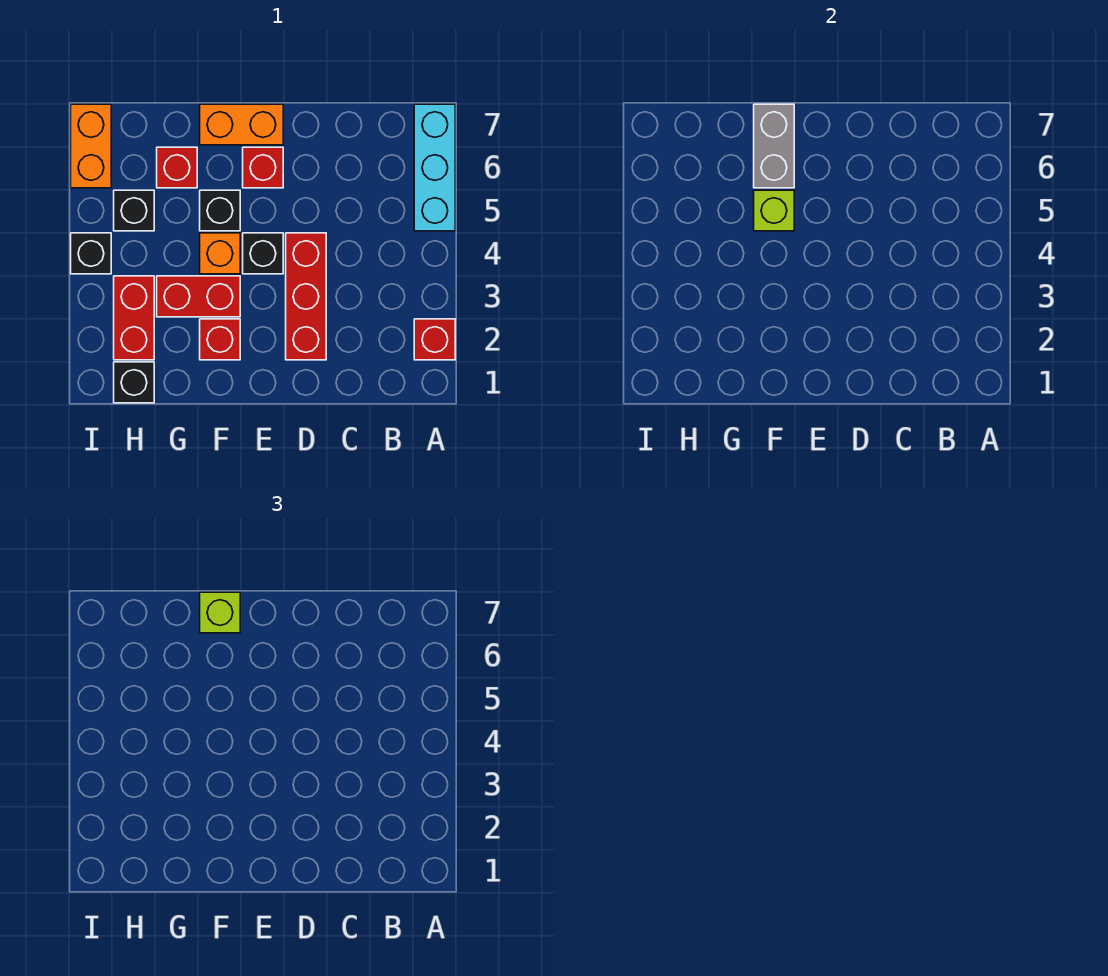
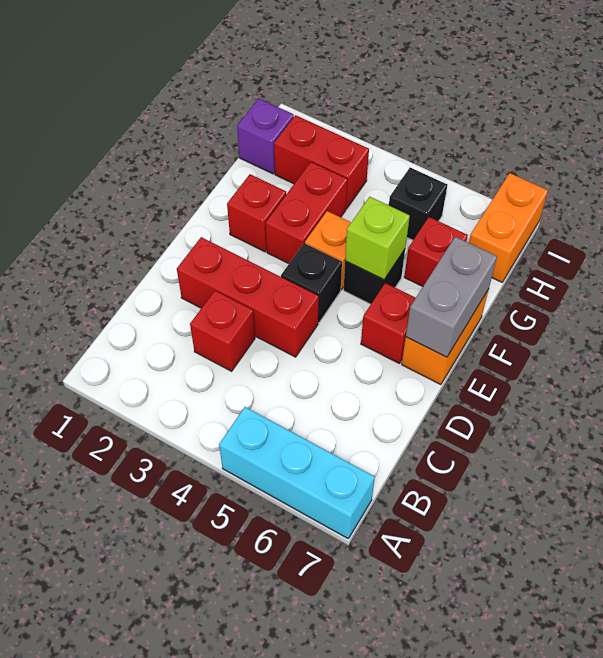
red 1x1 brick [414,319,455,360] -> red 1x1 brick moved to [190,291,255,371]
grey 1x2 brick [754,104,794,188] -> grey 1x2 brick turned to [406,237,497,357]
lime 1x1 brick [200,592,240,633] -> none
black 1x1 brick [114,362,154,403] -> purple 1x1 brick [237,99,294,174]
black 1x1 brick [71,233,111,274] -> none
orange 1x2 brick [71,104,111,188] -> orange 1x2 brick turned to [469,173,548,282]

